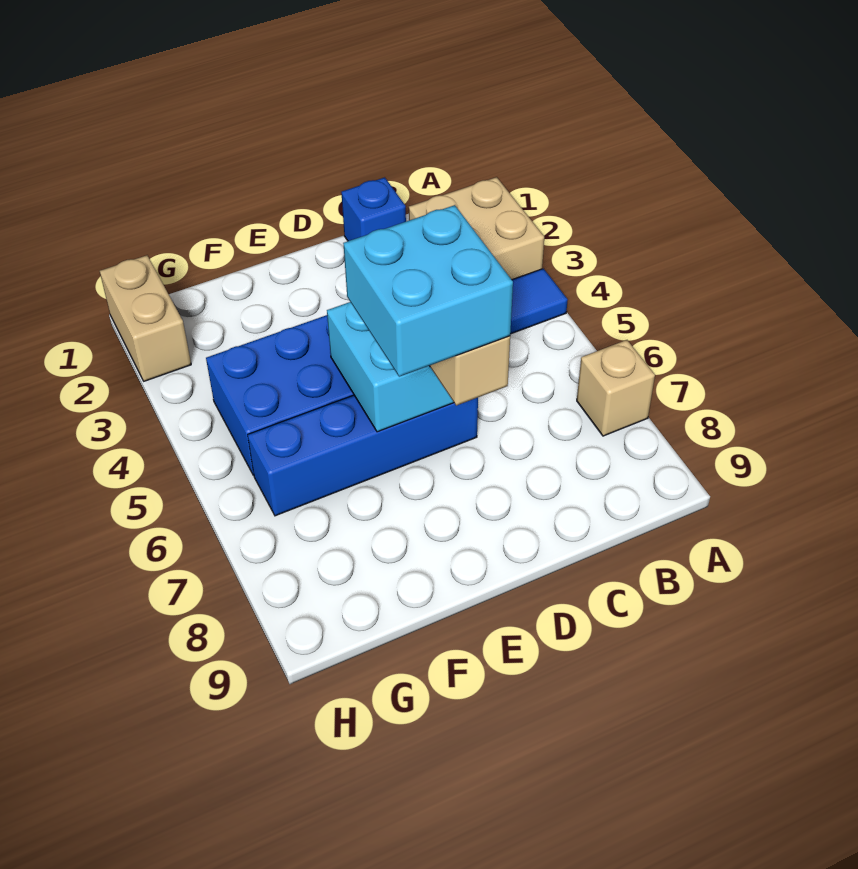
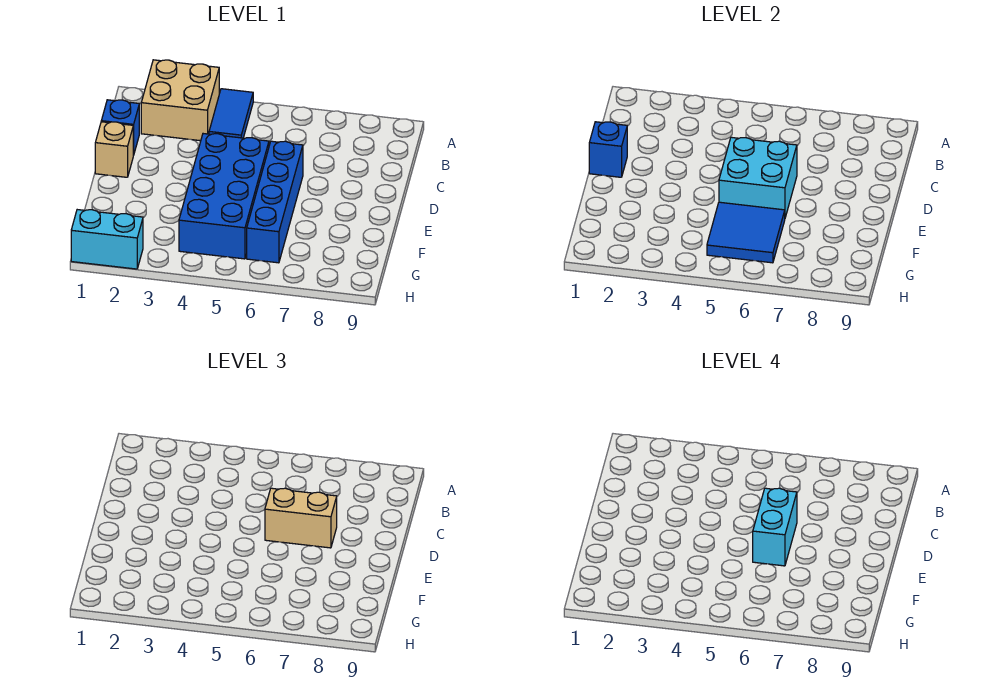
tan 1x1 brick [577,340,655,436] -> tan 1x1 brick moved to [95,122,133,177]
none -> blue 1x1 brick [589,122,627,177]
cyan 2x2 brick [343,205,513,377] -> cyan 1x2 brick [753,488,797,566]
none -> blue 2x2 tile [707,202,785,263]
tan 1x2 brick [100,255,191,381] -> cyan 1x2 brick [71,210,143,269]

